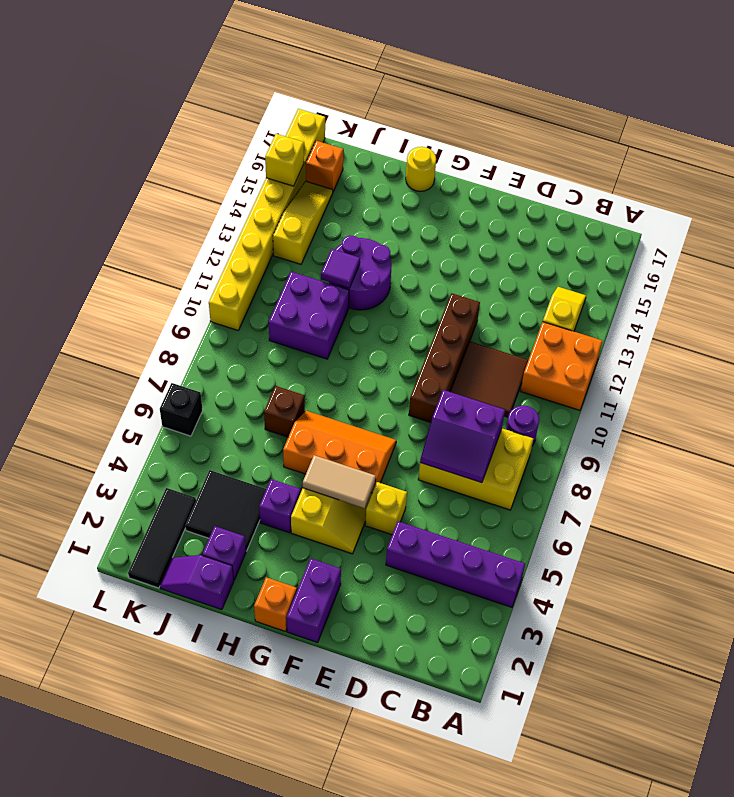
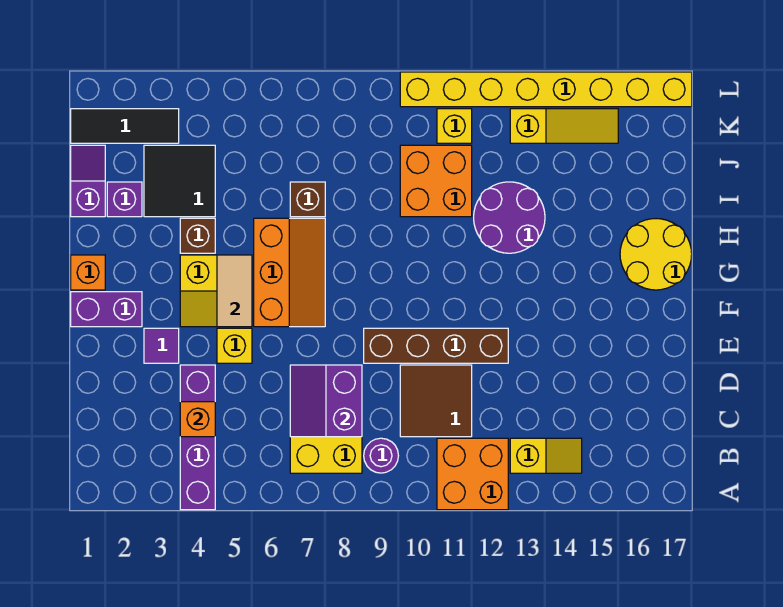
purple 1x1 brick [259,479,301,533] -> brown 1x1 brick [180,218,215,253]
yellow 1x1 round brick [406,147,436,191] -> yellow 2x2 round brick [620,219,692,290]
purple 2x2 brick [269,272,349,359] -> orange 2x2 brick [400,145,472,217]
purple 1x1 tile [321,249,360,288] -> purple 1x1 tile moved to [144,328,179,363]
orange 1x1 brick [306,141,344,191] -> orange 1x1 brick moved to [180,402,215,437]
black 1x1 brick [160,383,203,436] -> none
yellow 1x1 brick [265,134,304,186] -> yellow 1x1 brick moved to [437,109,472,143]

